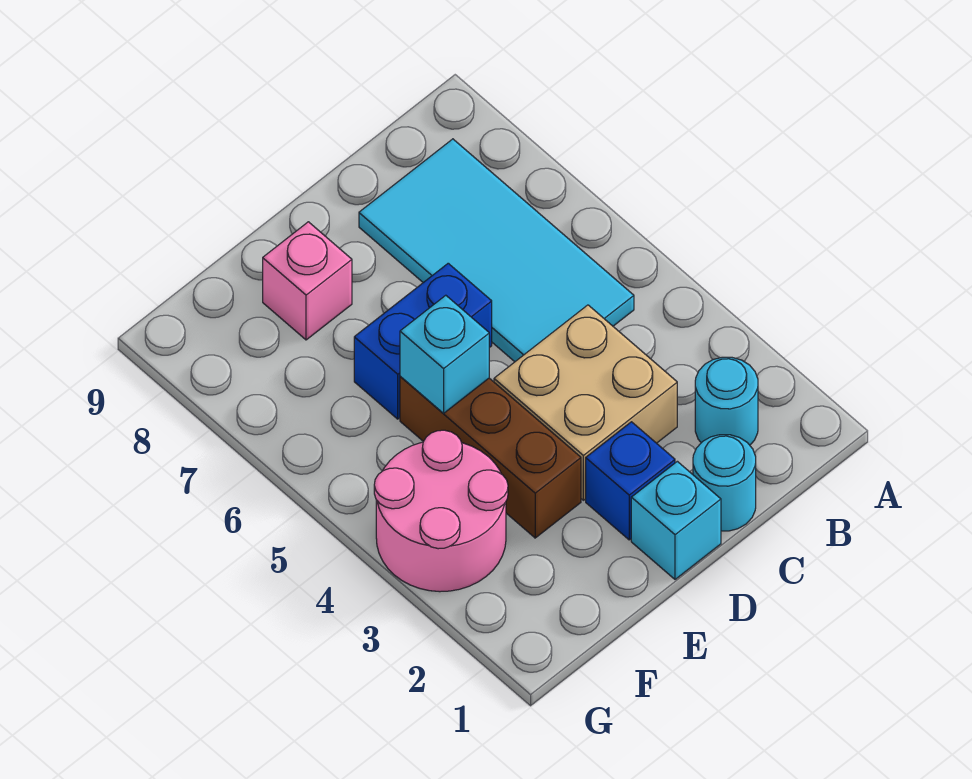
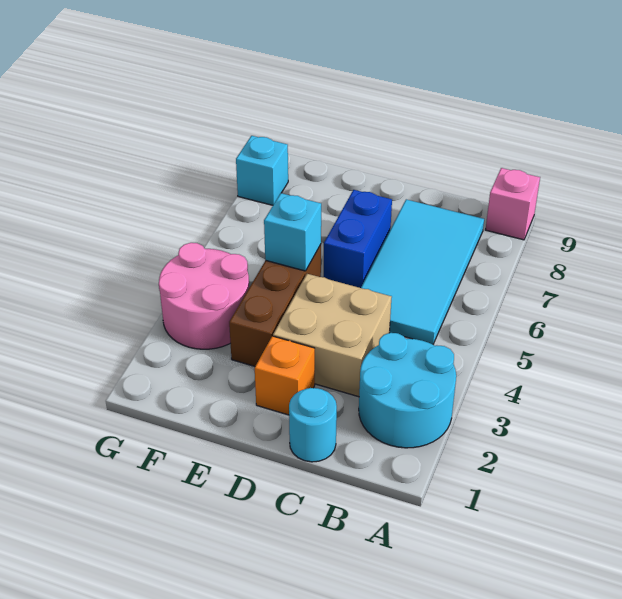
cyan 1x1 round brick [695,357,758,445] -> cyan 2x2 round brick [359,333,456,448]
cyan 1x1 brick [631,461,721,579] -> cyan 1x1 brick moved to [236,136,288,205]
blue 1x1 brick [586,422,675,540] -> orange 1x1 brick [255,336,315,415]
blue 1x2 brick [354,263,492,419] -> blue 1x2 brick turned to [324,190,392,288]
pink 1x1 brick [263,222,352,340] -> pink 1x1 brick moved to [486,168,540,240]

